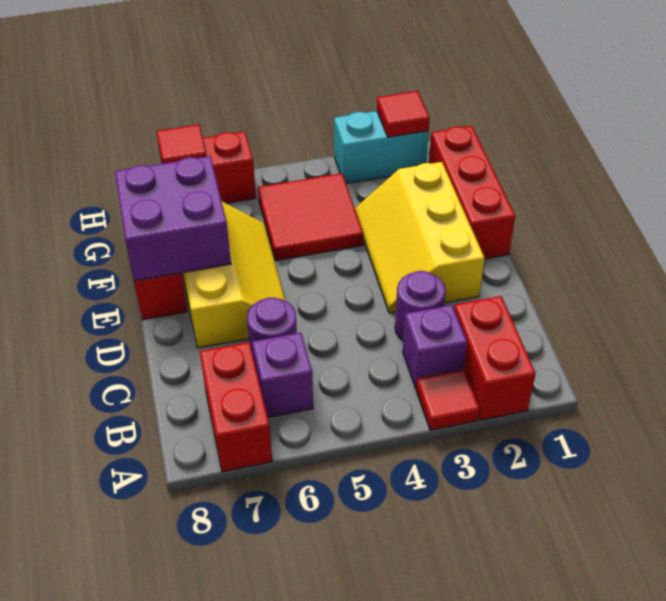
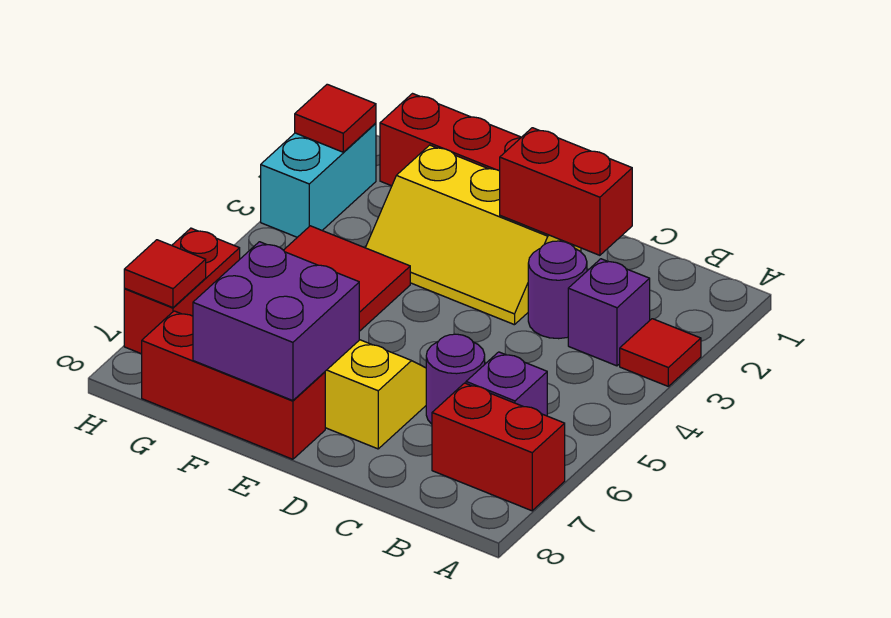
red 1x2 brick [454,296,536,420] -> red 1x2 brick moved to [500,128,632,255]

